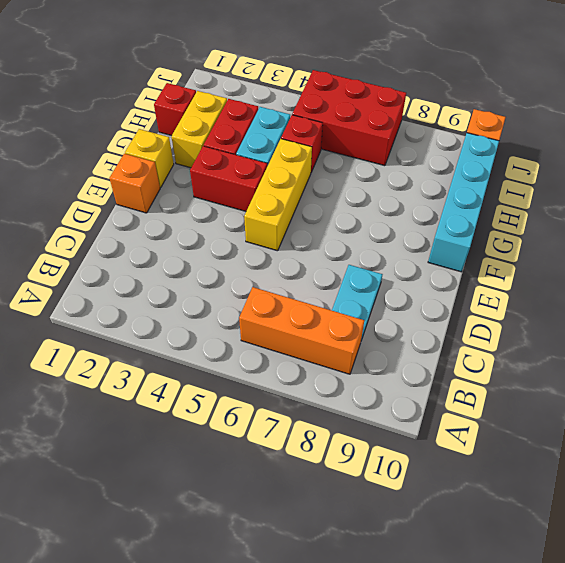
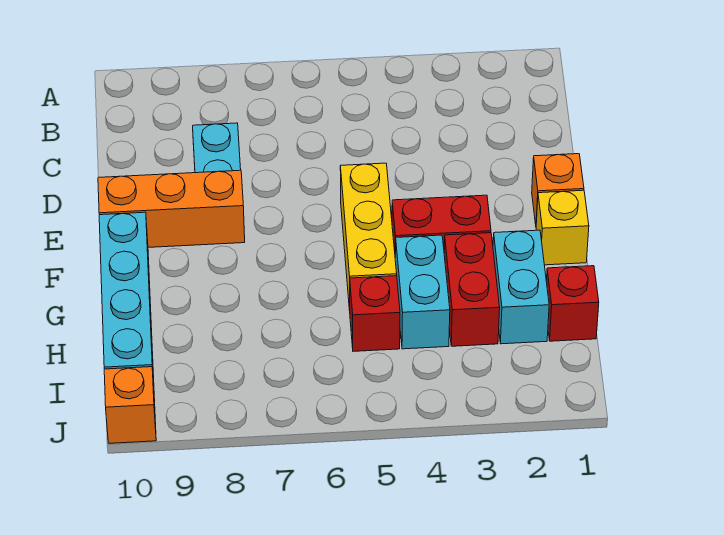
orange 1x3 brick [239,287,364,374] -> orange 1x3 brick moved to [98,170,245,247]
yellow 1x2 brick [171,91,227,168] -> cyan 1x2 brick [493,230,549,344]
red 2x3 brick [292,70,406,166] -> none

